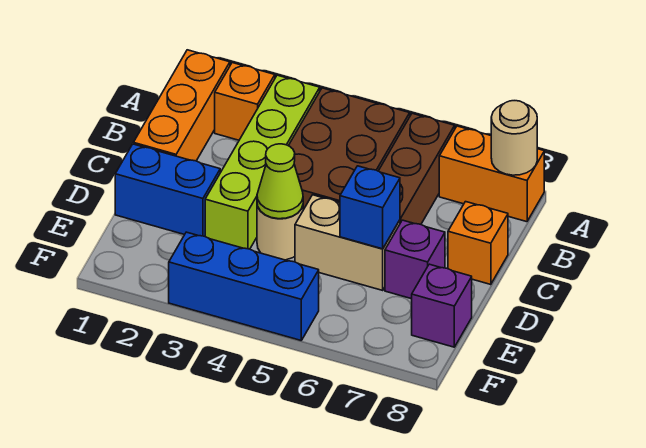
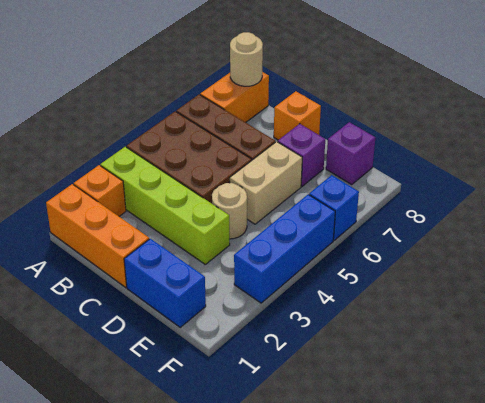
blue 1x2 brick [115,144,220,236] -> blue 1x2 brick turned to [124,239,206,327]
lime 1x1 cone [257,144,303,219] -> none
blue 1x1 brick [340,166,400,249] -> blue 1x1 brick moved to [309,175,359,240]

